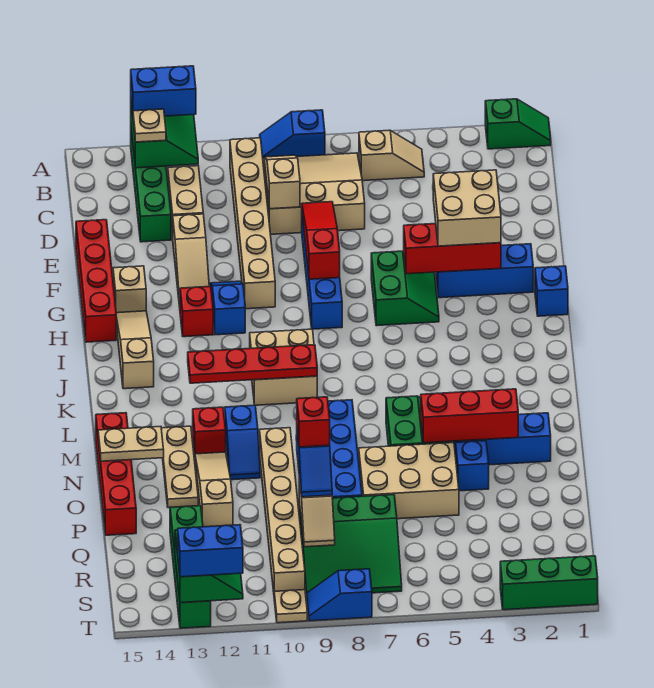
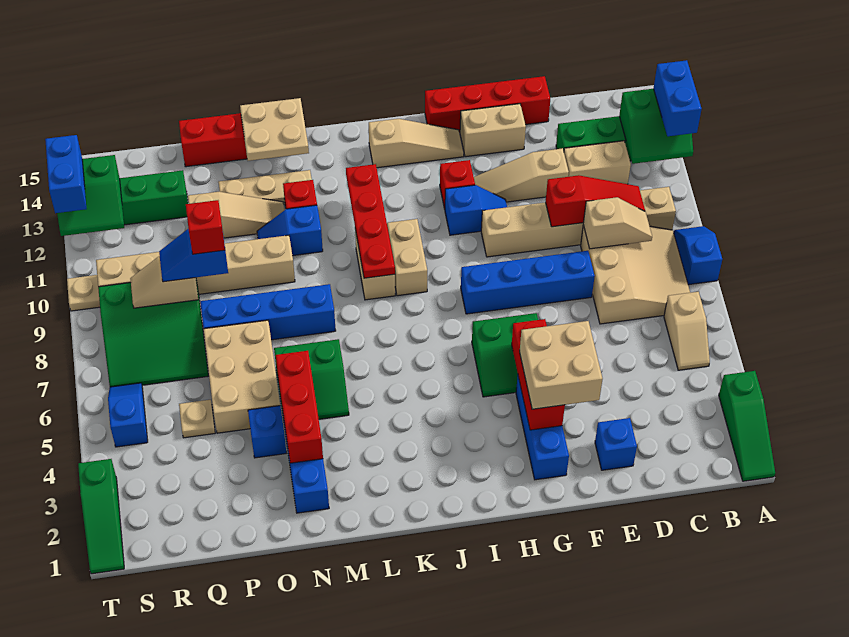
green 1x2 slope [485,99,551,149] -> green 1x3 slope [719,371,775,481]
tan 1x1 plate [133,109,166,142] -> tan 1x1 plate moved to [179,400,215,438]
red 1x3 slope [302,202,340,279] -> red 1x3 slope moved to [546,175,645,227]
tan 1x1 brick [113,266,146,313] -> tan 1x2 brick [460,104,526,157]
blue 1x1 brick [535,266,568,316] -> blue 1x1 brick moved to [595,418,637,470]
tan 1x2 plate [98,427,164,461] -> tan 2x2 plate [240,98,309,161]
green 3x3 slope [299,495,402,596] -> green 3x3 slope turned to [98,281,208,387]
green 1x3 brick [500,556,598,610] -> green 1x3 slope [78,459,124,574]
blue 1x2 slope [307,569,372,621] -> blue 1x2 slope moved to [108,383,148,447]

